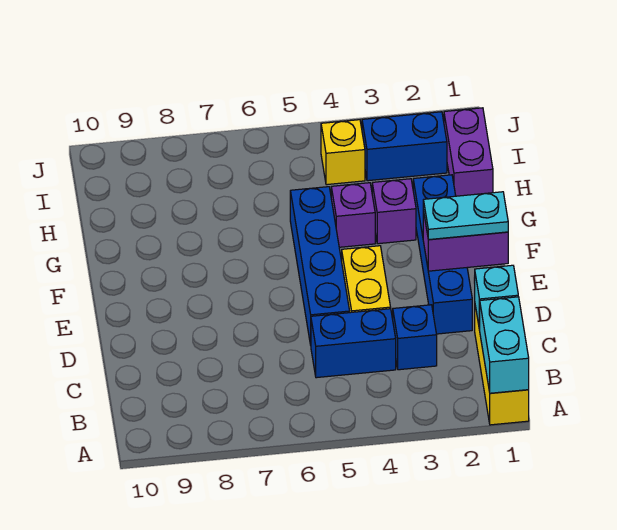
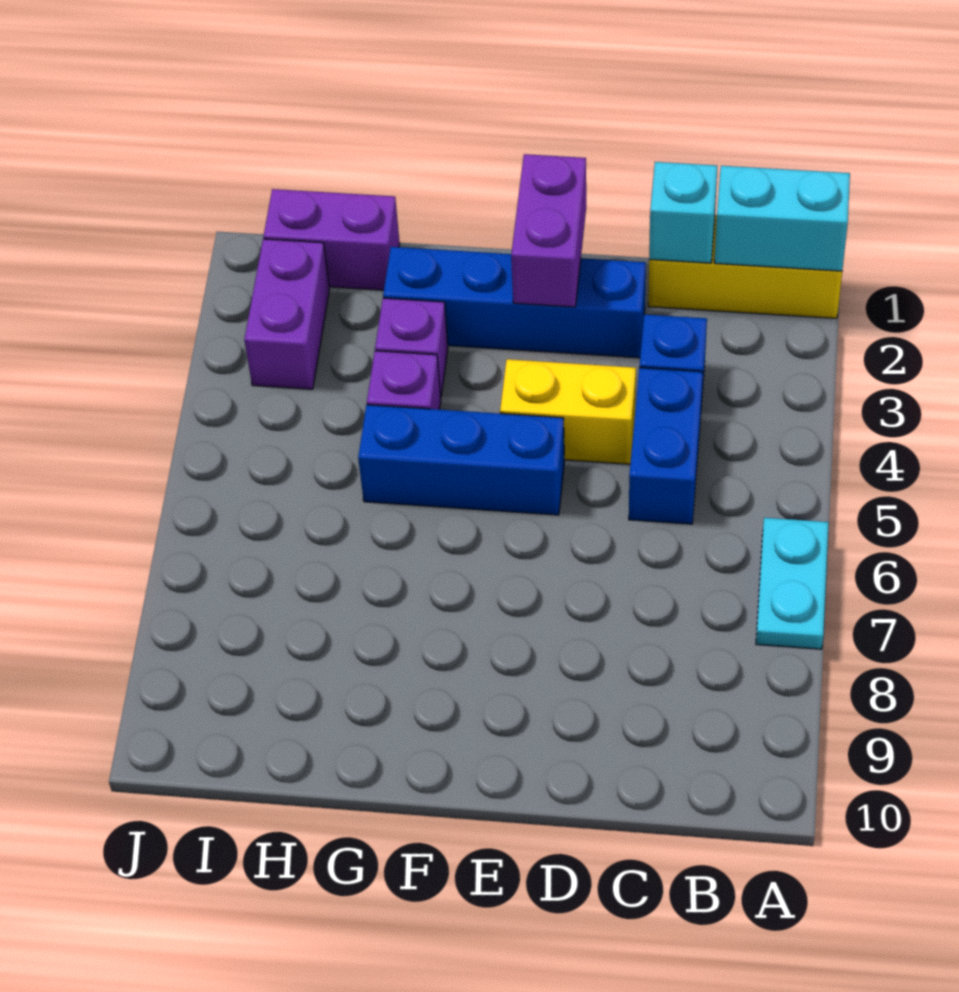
blue 1x4 brick [290,187,350,345] -> blue 1x3 brick [358,405,564,515]
cyan 1x2 plate [423,192,508,240] -> cyan 1x2 plate moved to [756,518,829,649]
blue 1x2 brick [362,112,447,181] -> purple 1x2 brick [244,239,330,389]
yellow 1x1 brick [321,120,365,185] -> none

